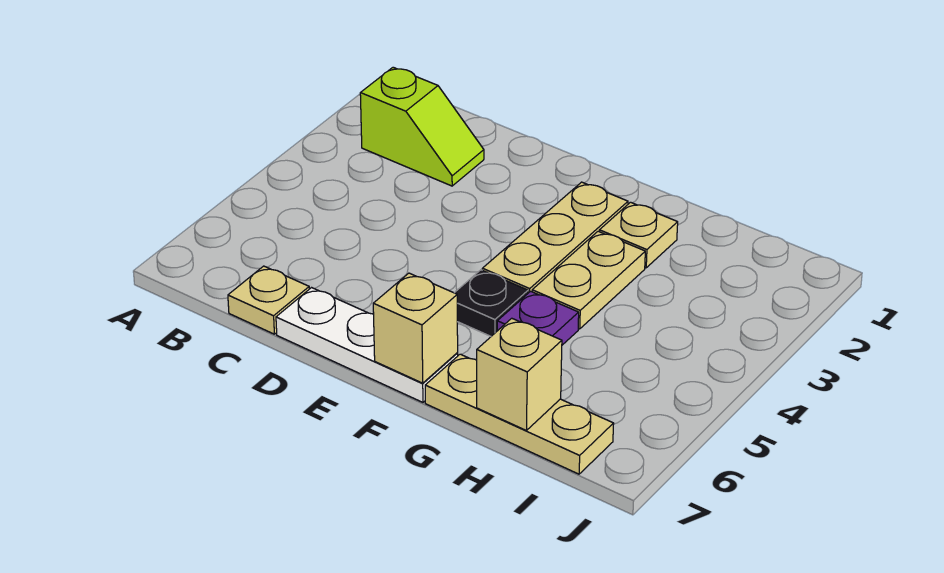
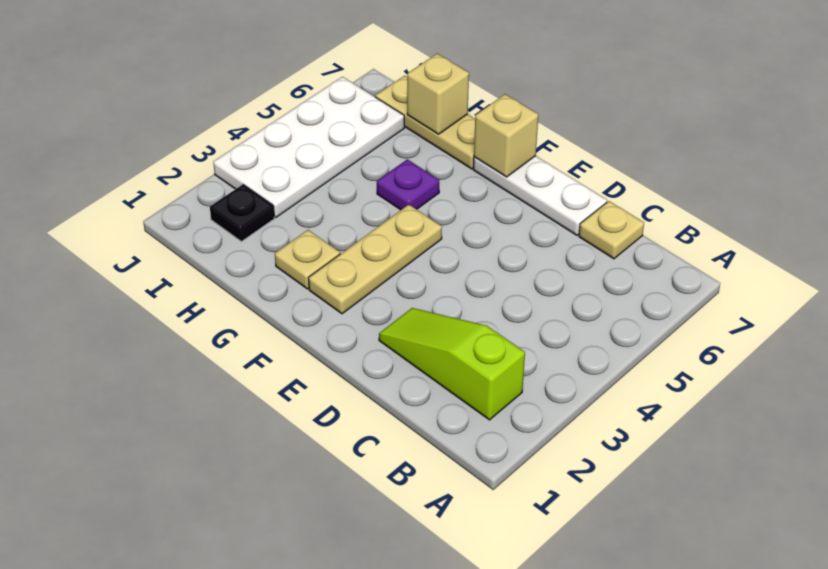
lime 1x2 slope [360,67,484,186] -> lime 1x3 slope [379,308,525,420]
black 1x1 plate [455,270,528,336] -> black 1x1 plate moved to [210,185,274,241]
tan 1x2 plate [532,231,645,329] -> none
none -> white 2x4 plate [213,77,404,217]

